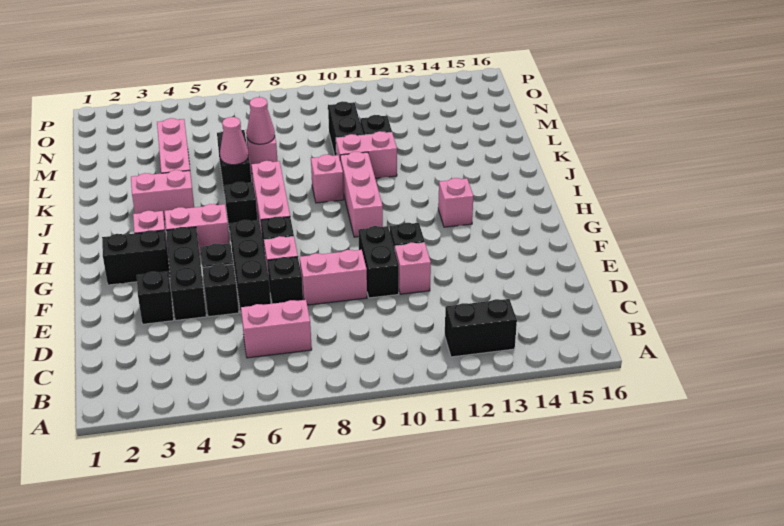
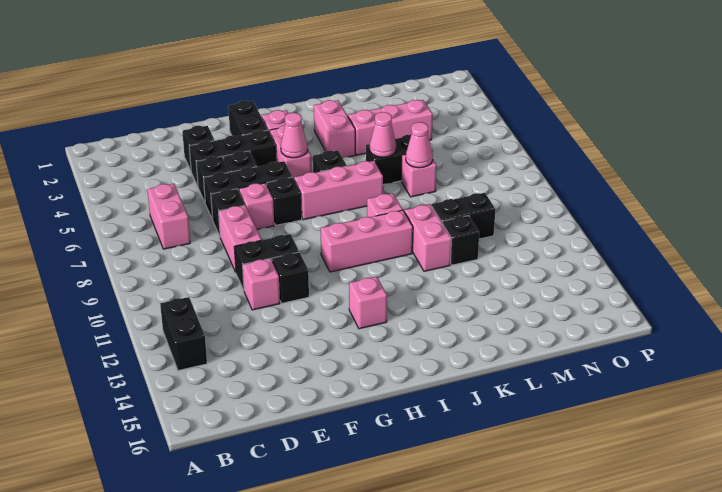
none -> pink 1x1 cone [281,113,308,158]

